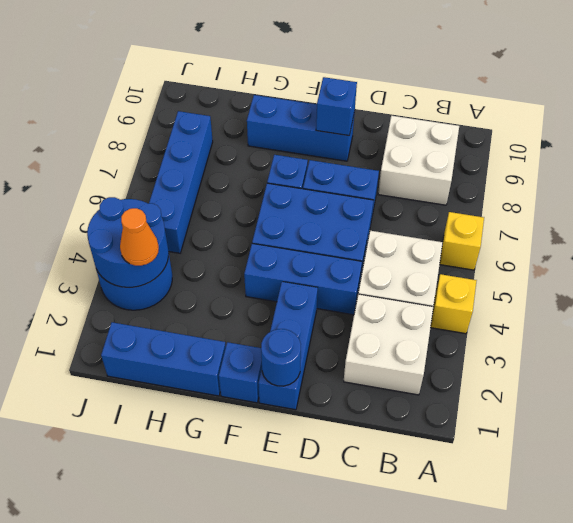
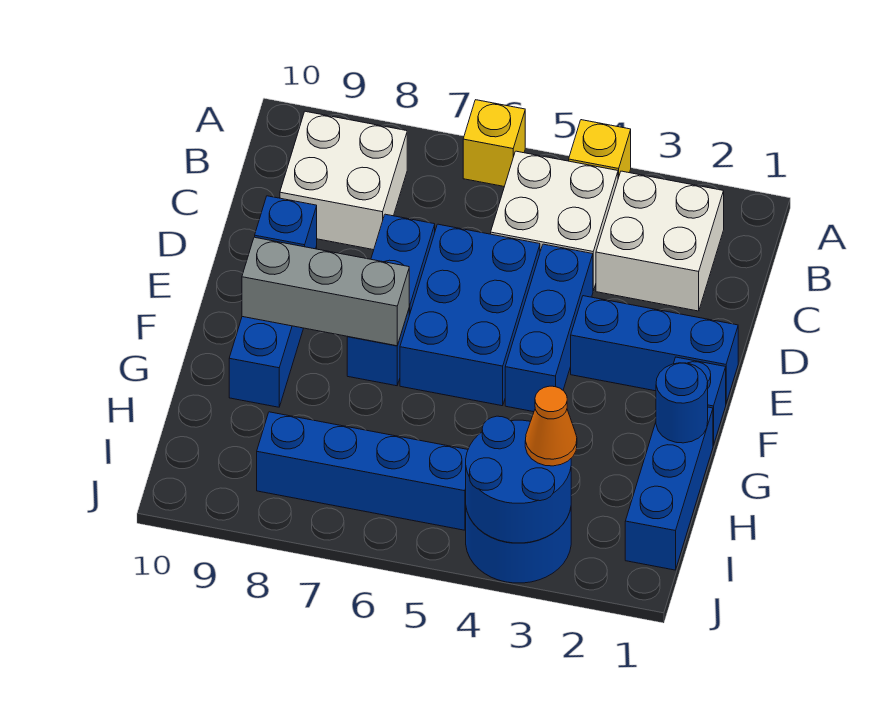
blue 1x1 round brick [261,329,301,386] -> blue 1x1 round brick moved to [656,363,708,443]
none -> grey 1x3 brick [242,237,409,346]

